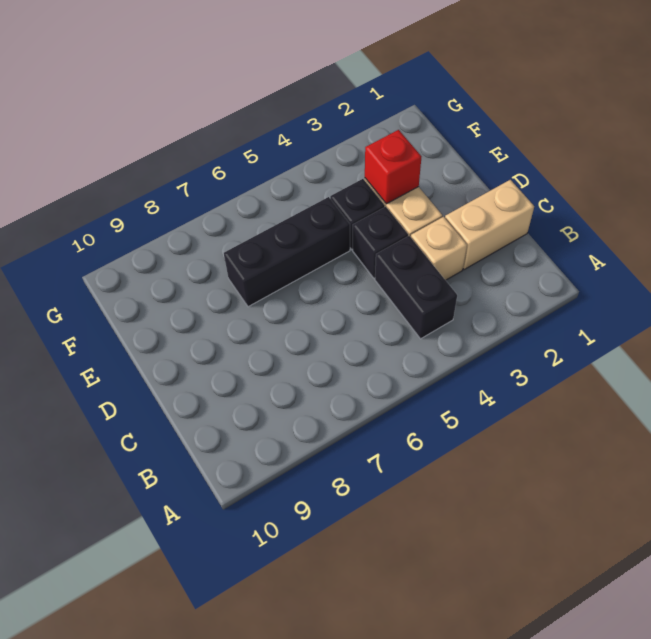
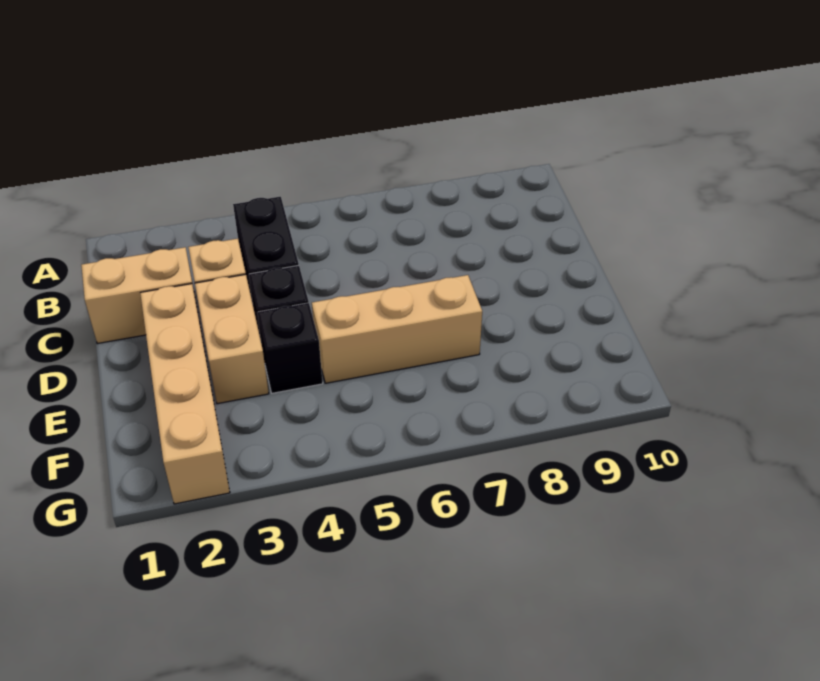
none -> tan 1x4 brick [140,284,230,504]
red 1x1 brick [365,130,421,204] -> none
black 1x3 brick [224,197,350,307] -> tan 1x3 brick [312,275,482,383]

